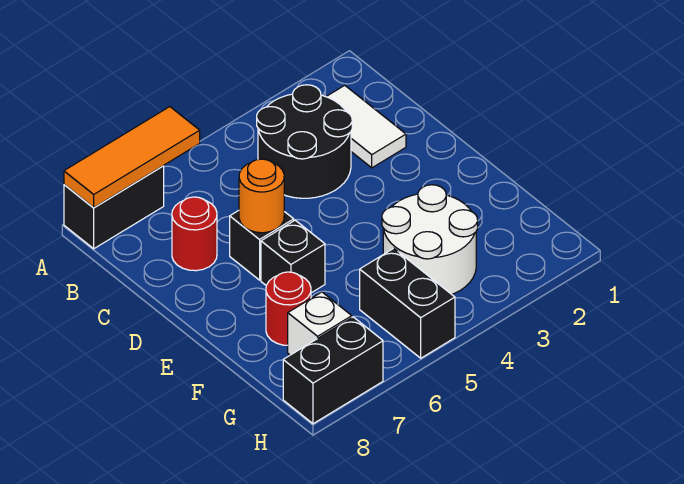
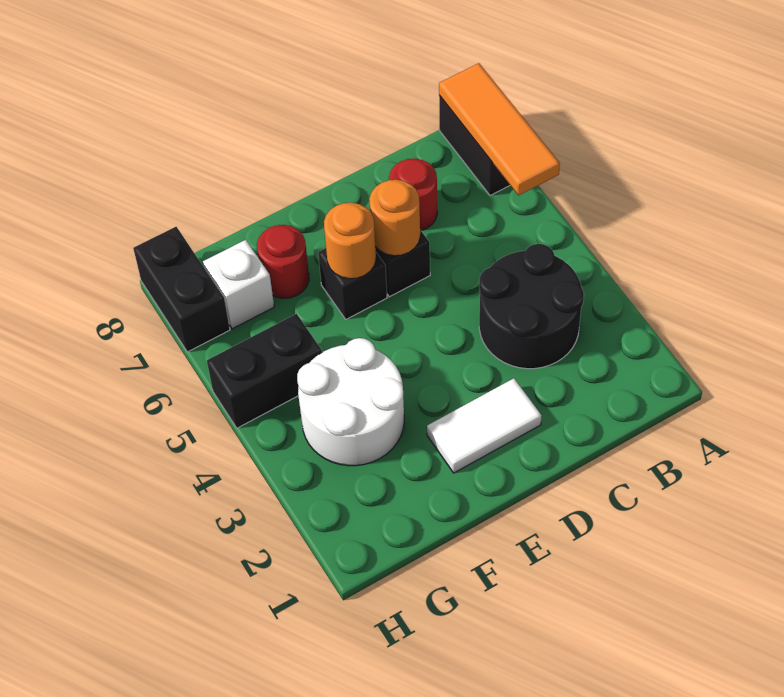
white 1x2 tile [326,85,406,168] -> white 1x2 tile moved to [427,378,541,473]
none -> orange 1x1 round brick [324,203,376,279]

